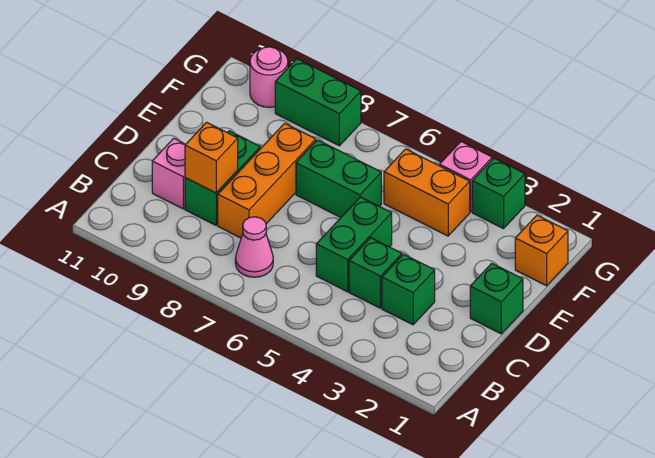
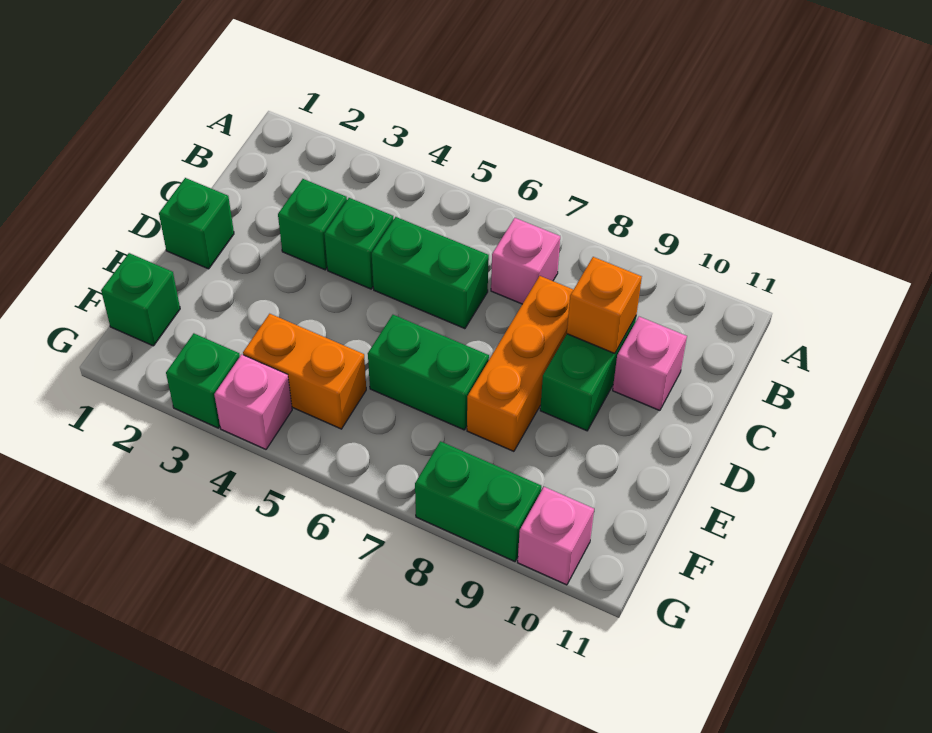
pink 1x1 cone [235,217,273,277] -> pink 1x1 brick [491,218,560,304]
green 1x2 brick [316,197,392,292] -> green 1x2 brick turned to [372,217,489,329]
orange 1x1 brick [515,215,568,286] -> green 1x1 brick [101,253,180,346]
pink 1x1 round brick [250,47,288,107] -> pink 1x1 brick [518,487,594,585]

